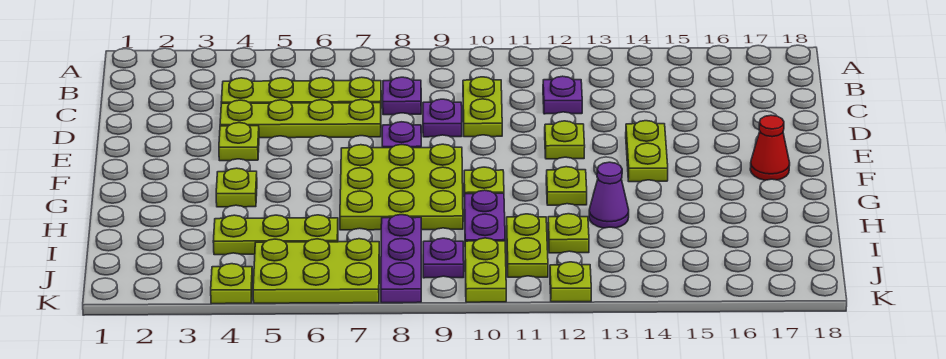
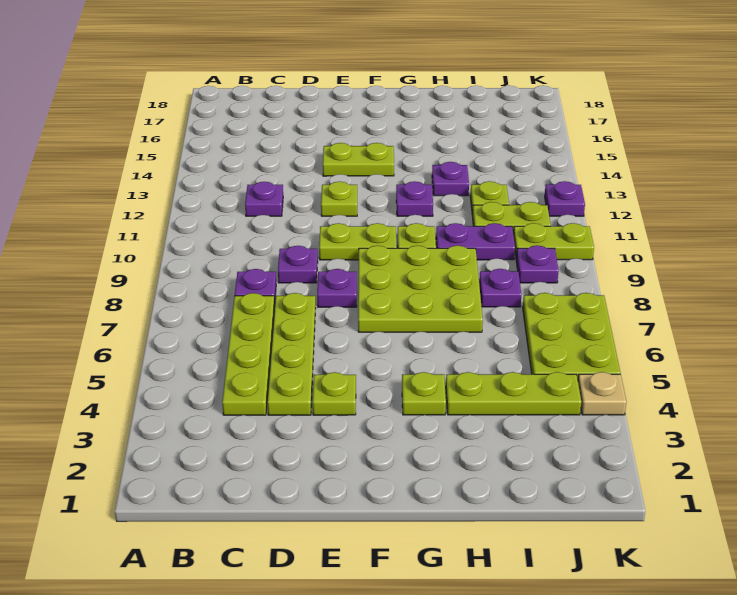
lime 1x2 plate [463,77,502,137] -> lime 1x2 plate moved to [319,223,396,260]
red 1x1 cone [750,115,790,180] -> none
lime 1x1 plate [546,167,587,205] -> purple 1x1 plate [396,181,433,216]
purple 1x1 cone [589,162,629,228] -> purple 1x1 plate [432,162,469,196]
lime 1x3 plate [213,215,338,255] -> lime 1x3 plate turned to [446,372,581,415]
purple 1x3 plate [381,215,421,303] -> purple 1x1 plate [479,269,521,307]
lime 1x1 plate [211,264,253,304] -> tan 1x1 plate [578,372,626,415]
lime 1x1 plate [550,262,591,302] -> purple 1x1 plate [545,181,585,216]

